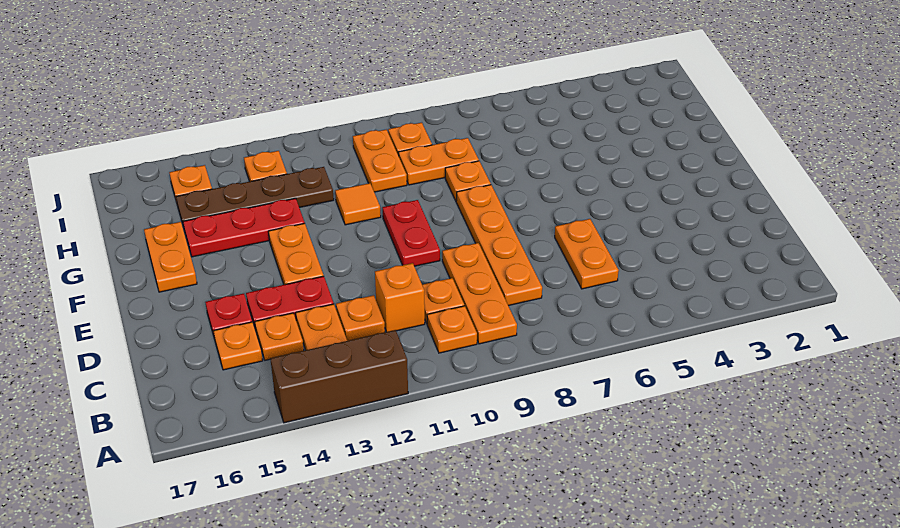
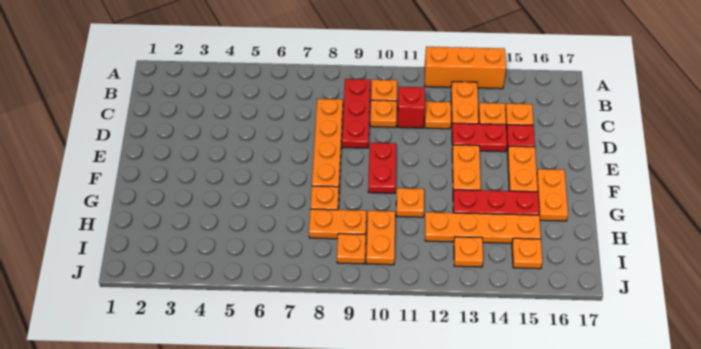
brown 1x3 brick [270,330,408,423] -> orange 1x3 brick [425,47,506,89]
orange 1x3 plate [442,243,517,344] -> red 1x3 plate [342,79,370,148]
orange 1x2 plate [555,219,619,289] -> orange 1x2 plate moved to [508,146,538,192]
orange 1x1 brick [375,263,425,332] -> red 1x1 brick [398,87,425,128]
orange 1x1 tile [335,183,381,225] -> orange 1x1 plate [396,188,424,217]
brown 1x4 plate [176,167,334,228] -> orange 1x4 plate [425,212,541,243]

